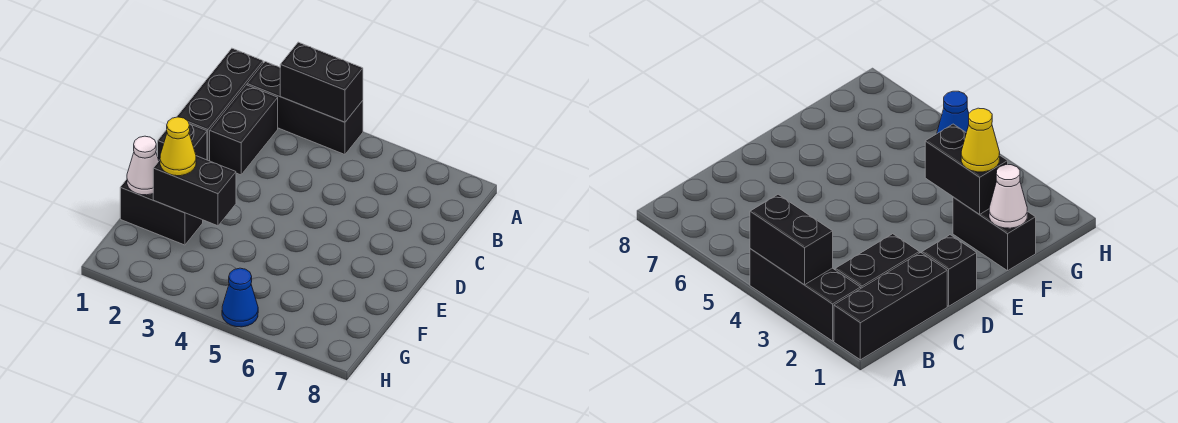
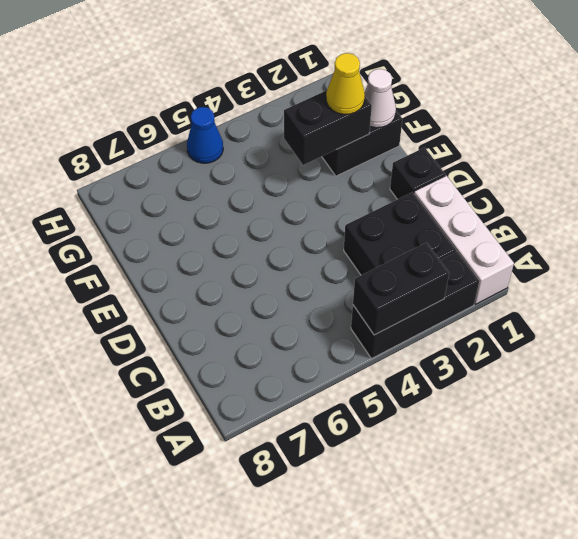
black 1x3 brick [177,48,263,161] -> white 1x3 brick [414,176,514,304]
black 1x2 brick [210,85,278,175] -> black 2x2 brick [344,192,456,275]

